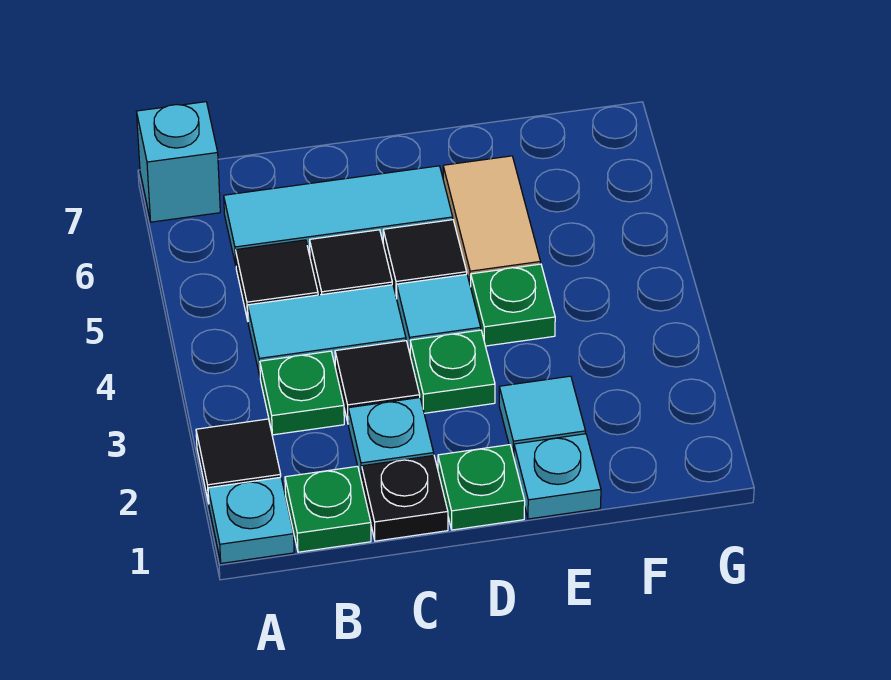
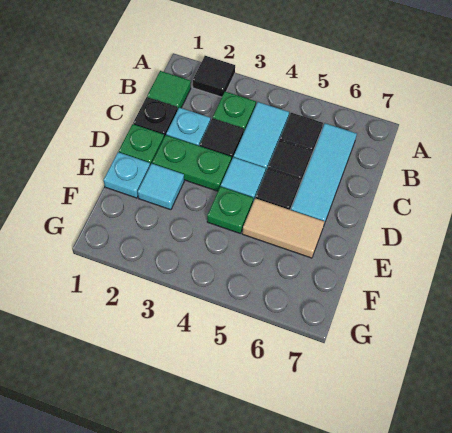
cyan 1x1 plate [208,477,294,563] -> none
cyan 1x1 brick [136,102,220,222] -> none
green 1x1 plate [285,466,371,552] -> green 1x1 tile [147,71,191,108]
green 1x1 plate [410,330,495,413] -> green 1x2 plate [152,135,231,191]

